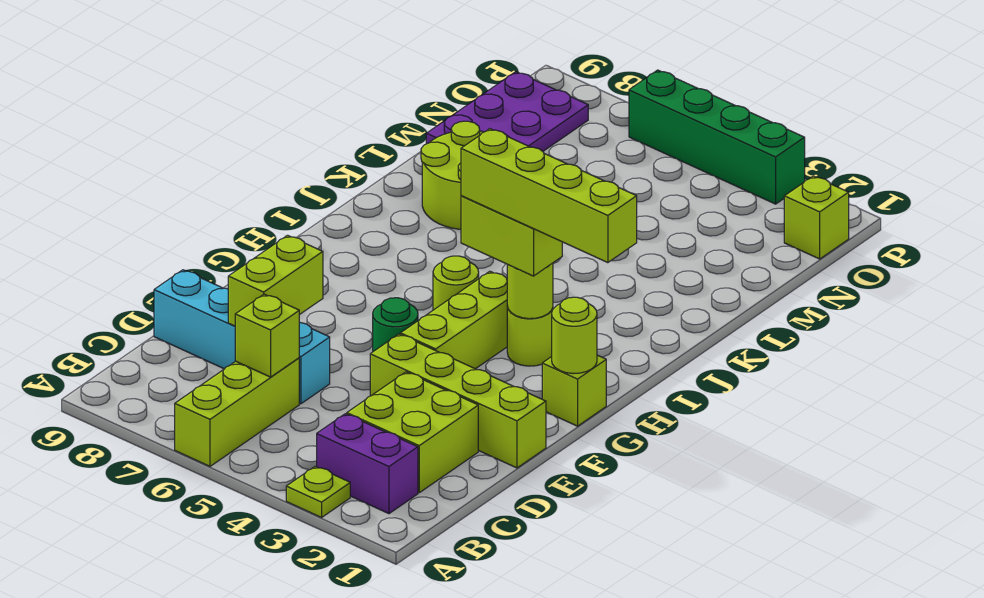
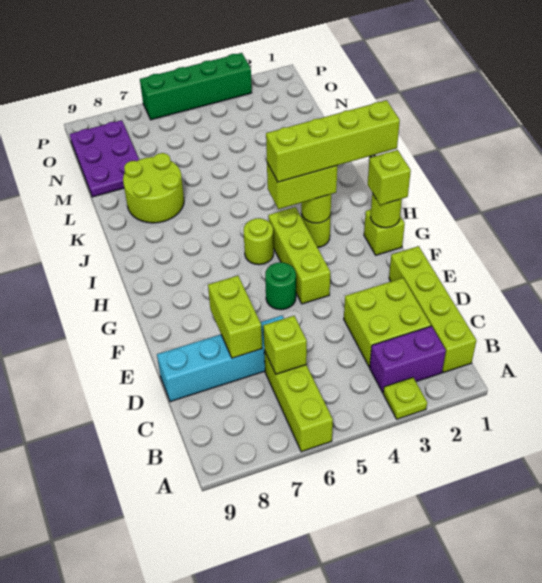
lime 1x4 brick [370,334,546,468] -> lime 1x4 brick turned to [389,246,476,373]
lime 1x1 brick [784,176,849,259] -> lime 1x1 brick moved to [368,150,411,205]

